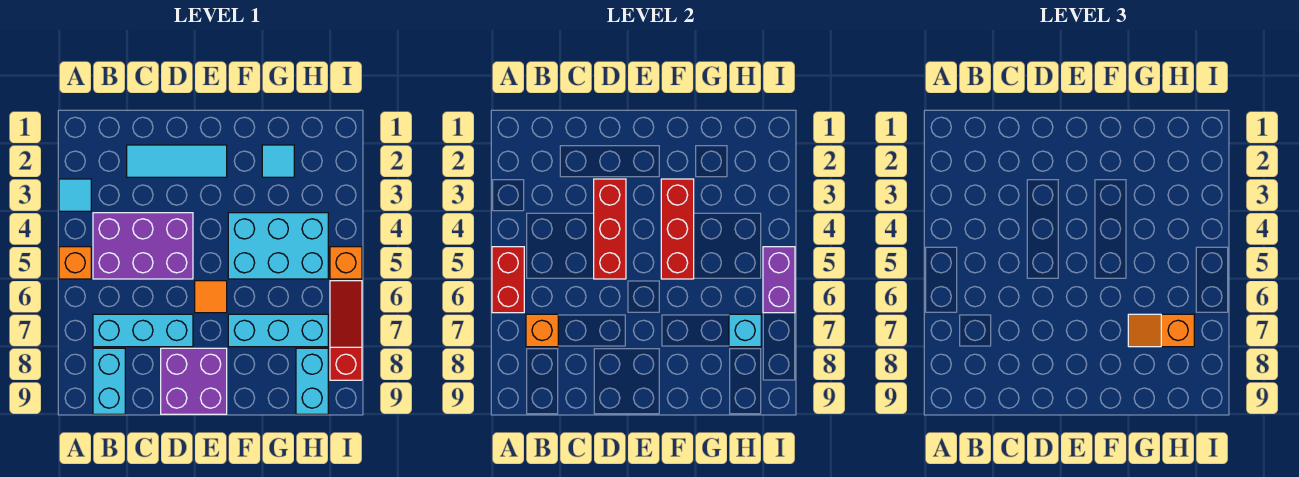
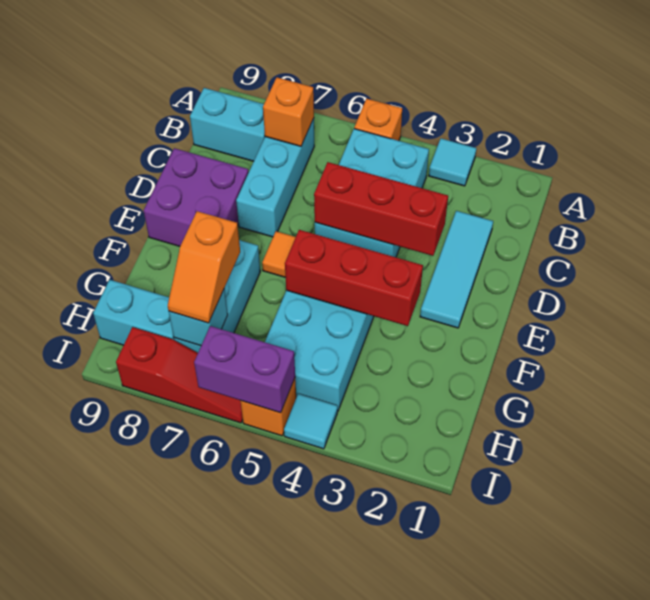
red 1x2 brick [492,247,524,313] -> none
purple 2x3 brick [93,213,193,279] -> cyan 2x3 brick [315,129,429,257]
cyan 1x1 tile [262,145,294,177] -> cyan 1x1 tile moved to [284,394,338,449]
orange 1x2 slope [1128,314,1194,347] -> orange 1x2 slope turned to [168,211,240,323]

